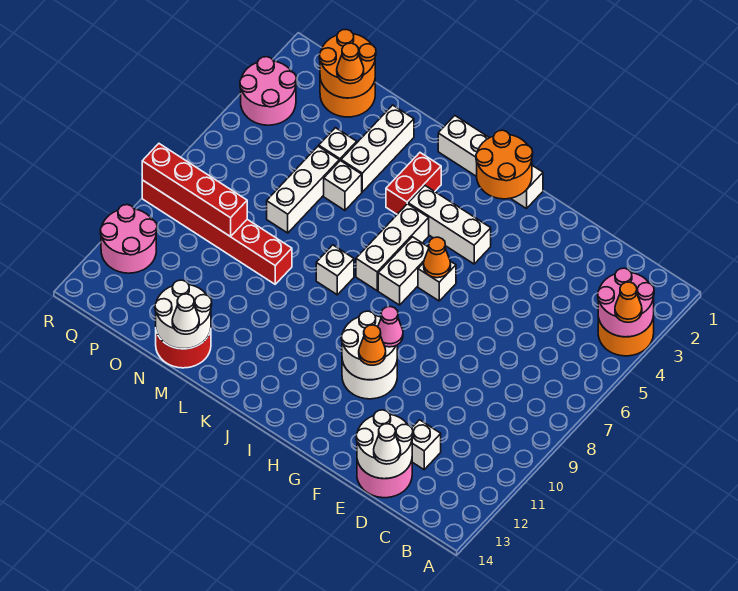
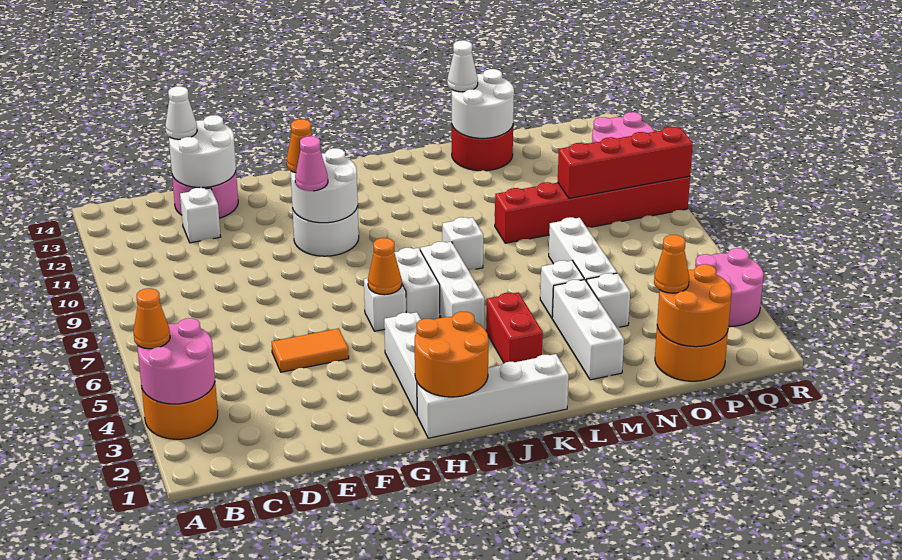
none -> orange 1x2 tile [272,328,349,372]
white 1x3 brick [408,186,491,264] -> white 1x3 brick turned to [384,312,421,415]

